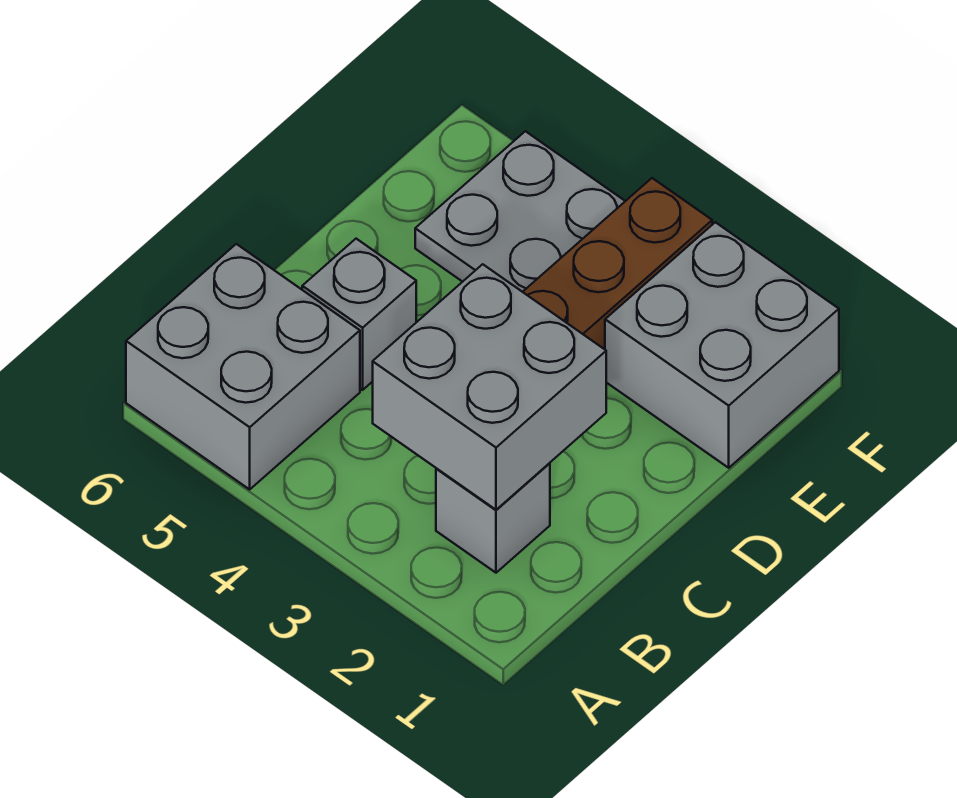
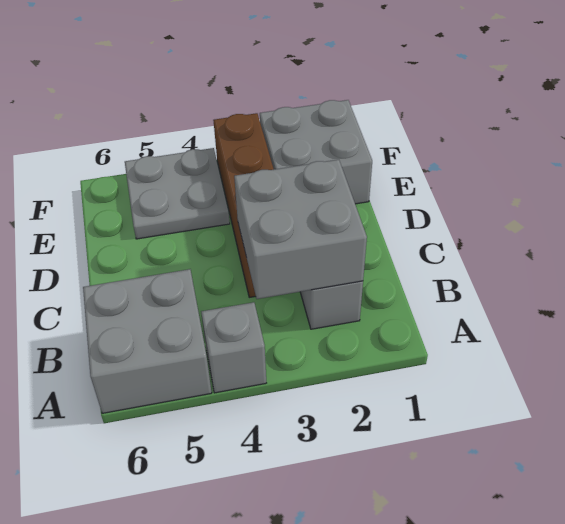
grey 1x1 brick [302,239,416,390] -> grey 1x1 brick moved to [201,302,266,393]

